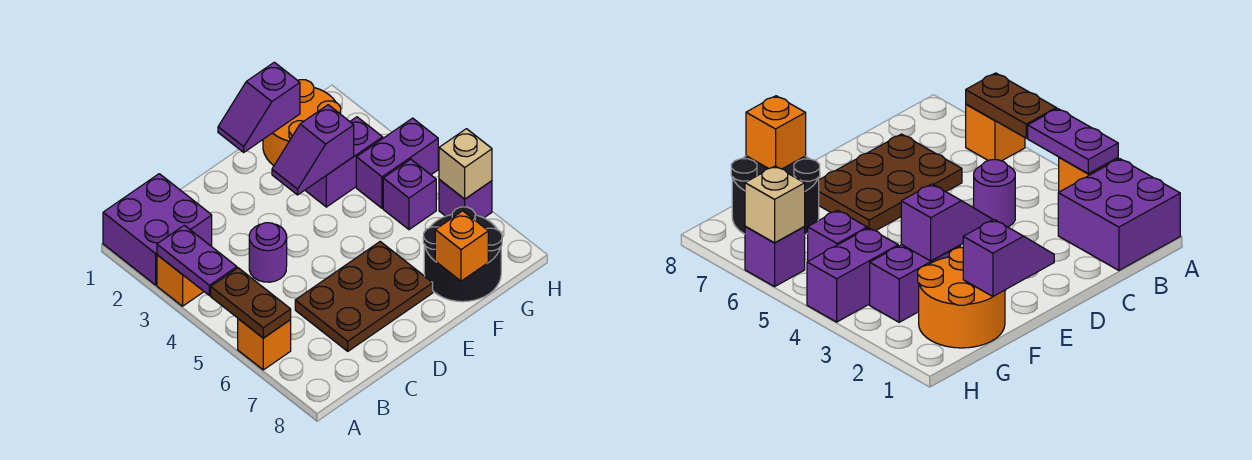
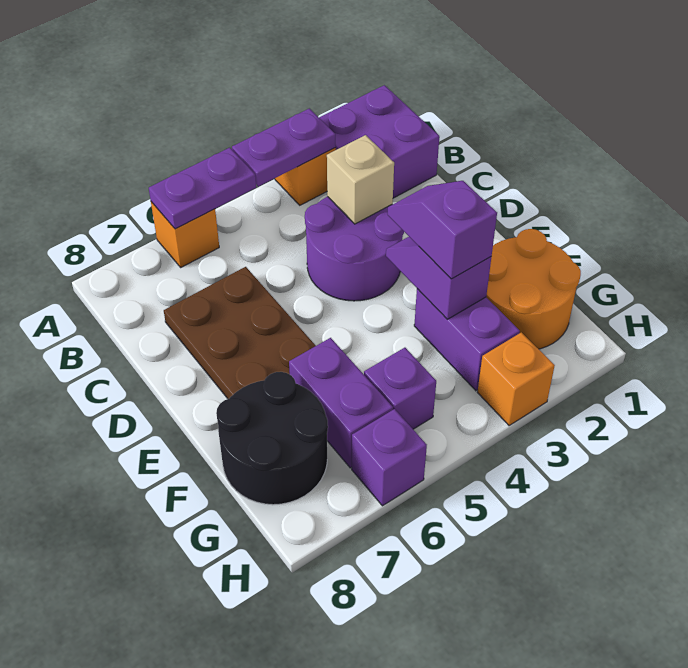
brown 1x2 plate [211,268,291,338] -> purple 1x2 plate [149,148,256,229]
purple 1x1 round brick [249,223,287,282] -> purple 2x2 round brick [305,197,404,301]
purple 1x2 slope [218,62,300,152] -> purple 1x2 slope moved to [388,181,497,279]
orange 1x1 brick [435,211,488,281] -> orange 1x1 brick moved to [477,332,555,426]
purple 1x2 brick [356,118,438,208] -> purple 1x2 brick moved to [289,338,393,468]
tan 1x1 brick [439,129,492,199] -> tan 1x1 brick moved to [327,135,394,224]

